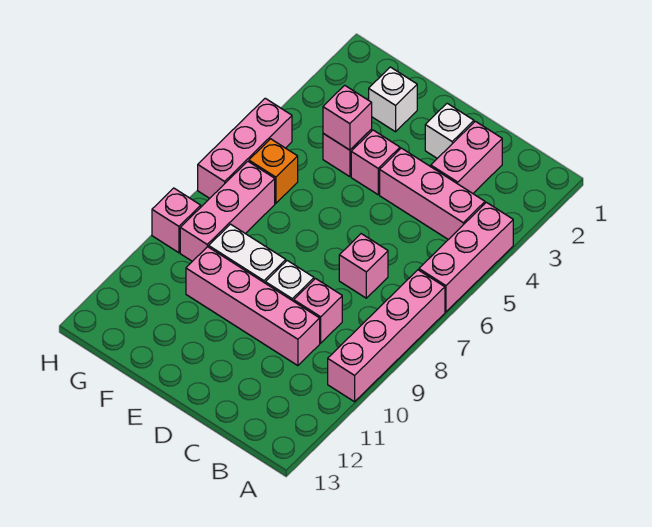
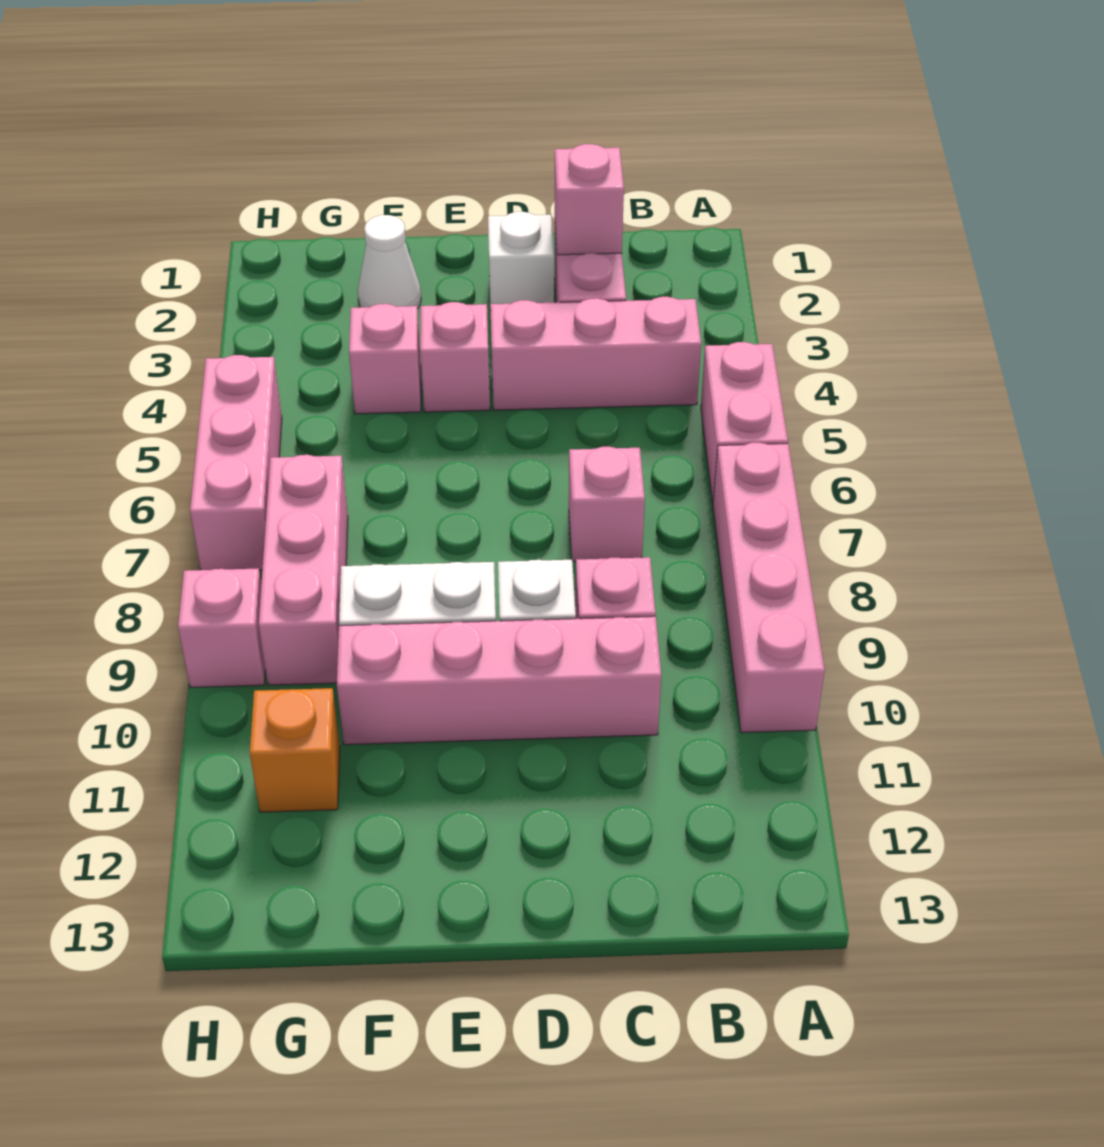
pink 1x3 brick [419,202,513,312] -> pink 1x2 brick [701,342,788,503]
white 1x1 brick [369,67,417,132] -> white 1x1 cone [358,215,421,309]
pink 1x1 brick [323,85,372,150] -> pink 1x1 brick moved to [555,144,624,255]
orange 1x1 brick [249,139,298,203] -> orange 1x1 brick moved to [250,688,340,812]

